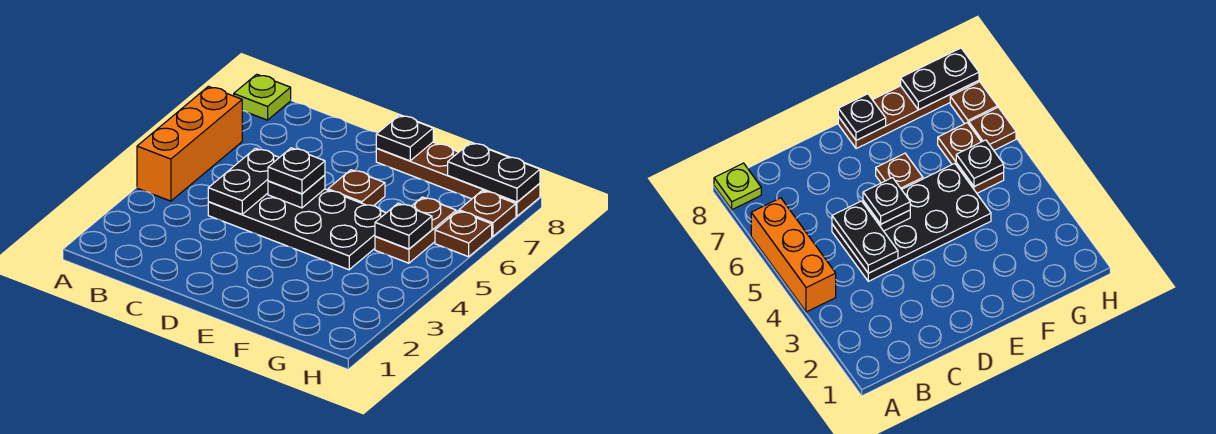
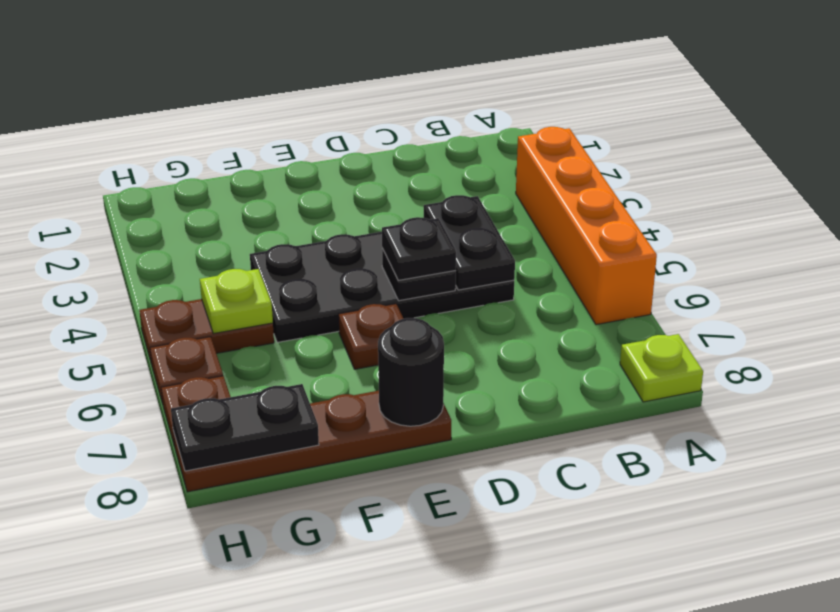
orange 1x3 brick [137,86,242,201] -> orange 1x4 brick [516,127,657,325]
black 1x1 plate [376,115,433,161] -> black 1x1 round brick [378,318,444,426]
brown 1x2 plate [375,197,456,263] -> brown 1x2 plate turned to [139,299,274,363]
black 1x1 plate [375,203,432,249] -> lime 1x1 plate [200,269,273,334]

